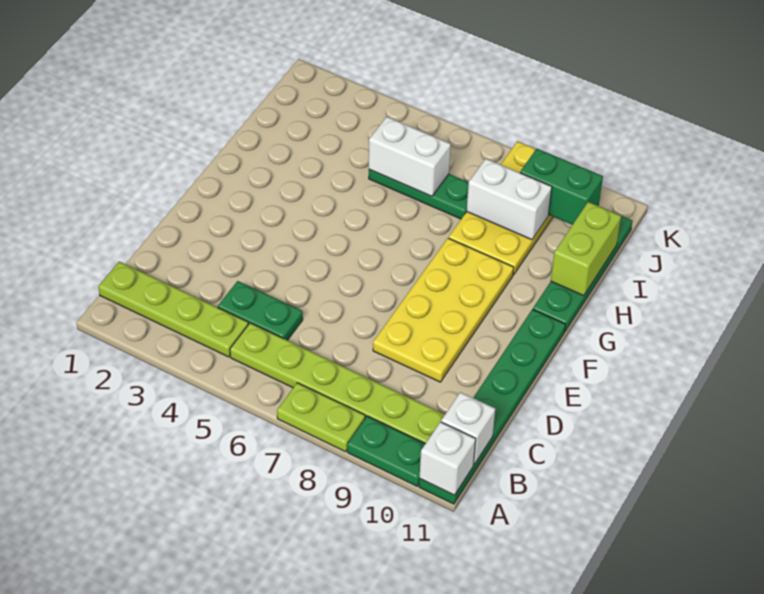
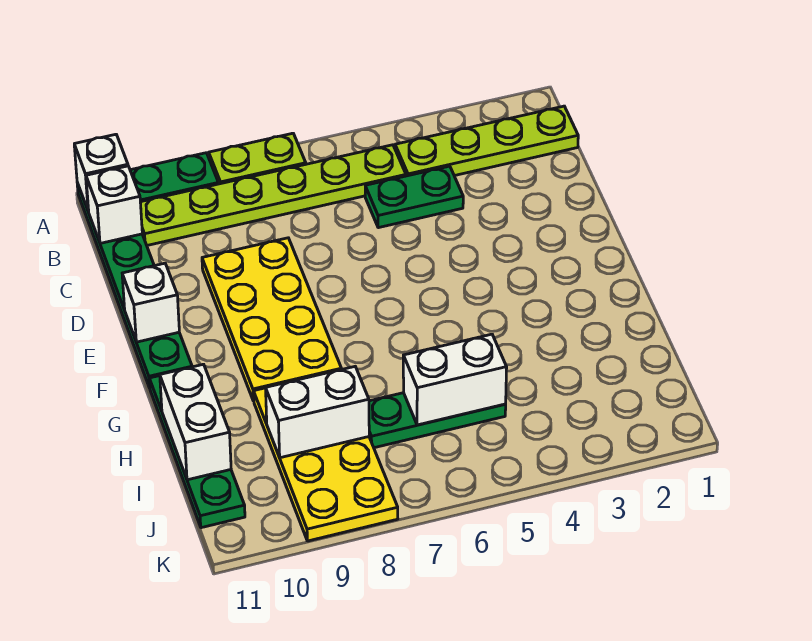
none -> white 1x1 brick [122,263,179,342]
lime 1x2 brick [551,202,621,296] -> white 1x2 brick [160,364,231,480]
green 1x2 brick [520,149,603,225] -> none

